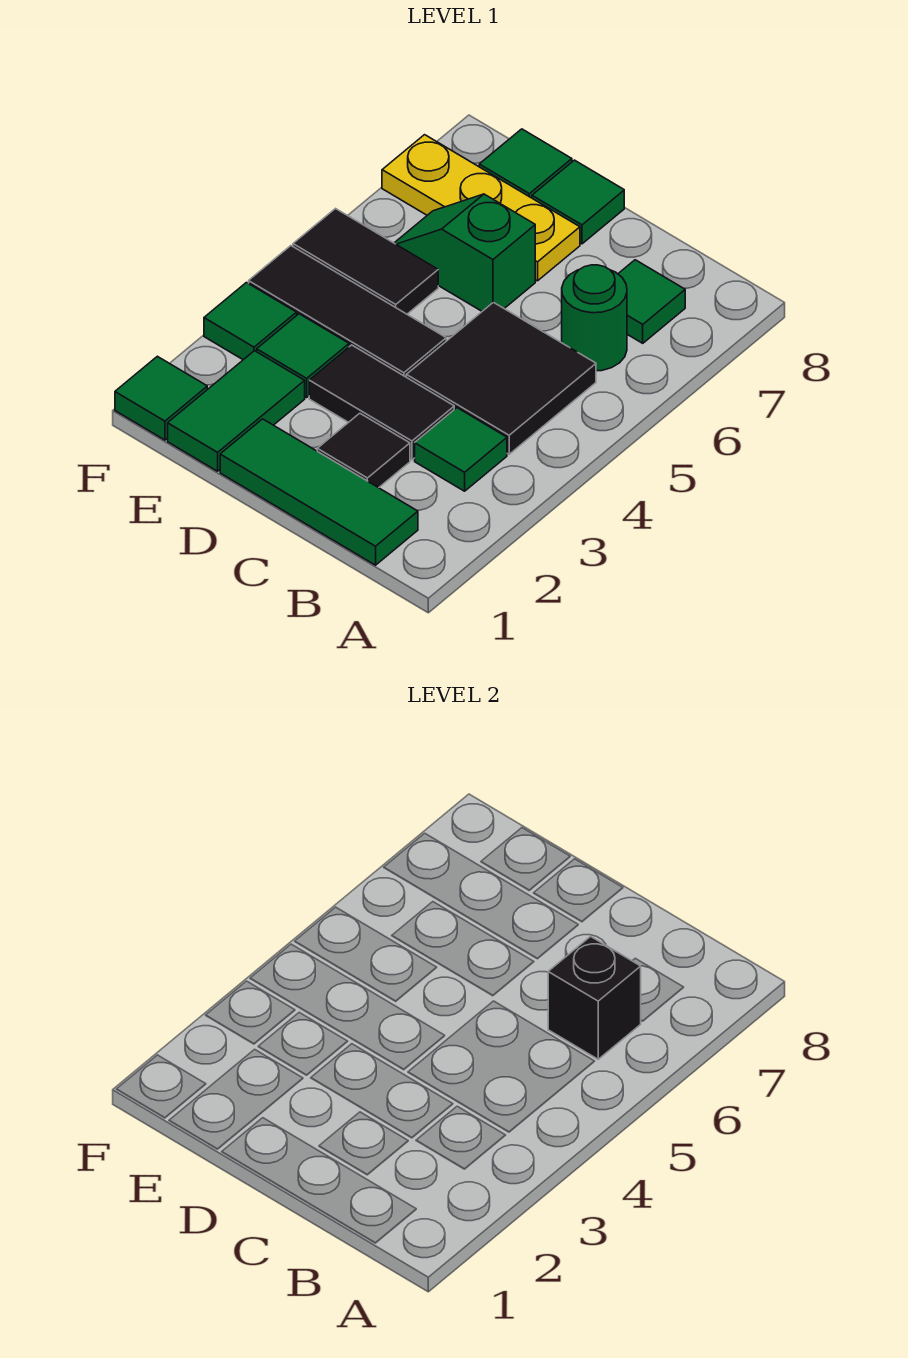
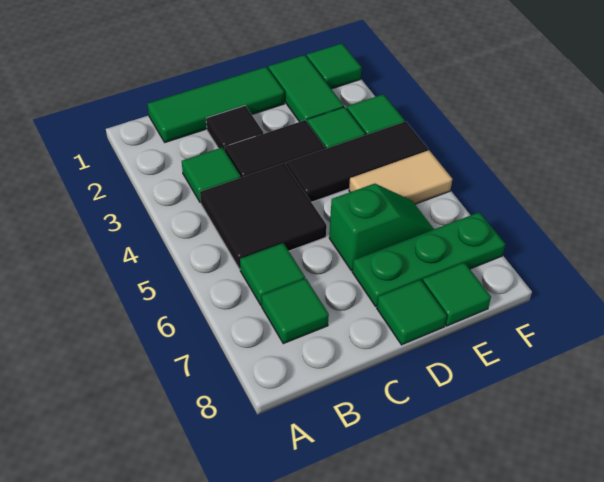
green 1x1 round brick [562,265,627,371] -> green 1x1 tile [240,243,305,305]
black 1x1 brick [548,936,641,1059] -> none
yellow 1x3 plate [382,135,580,281] -> green 1x3 plate [352,212,505,306]
black 1x2 tile [293,209,438,314] -> tan 1x2 tile [349,150,452,204]

